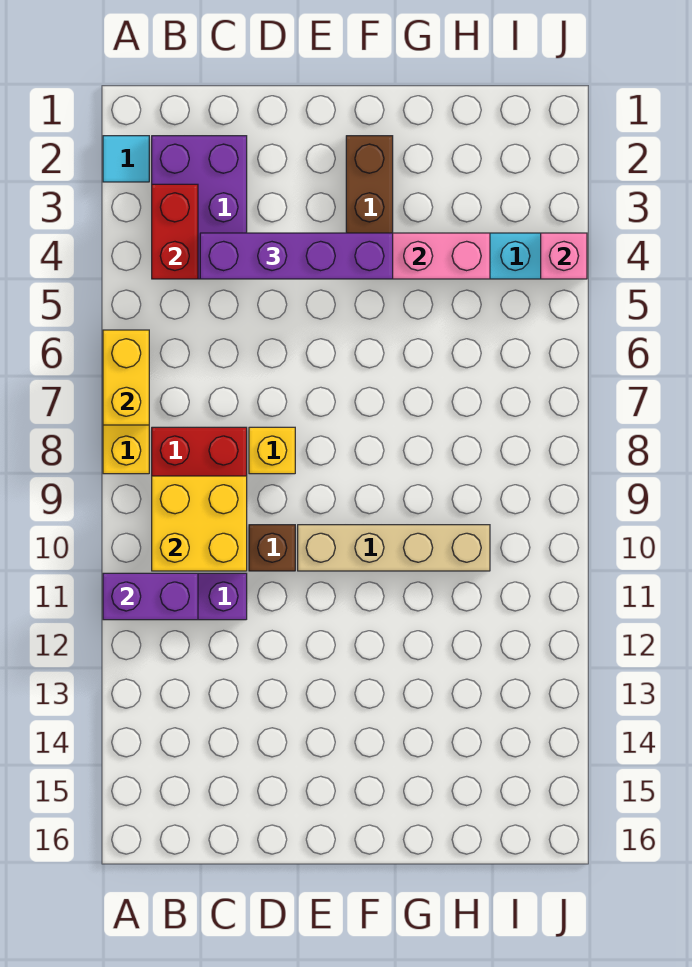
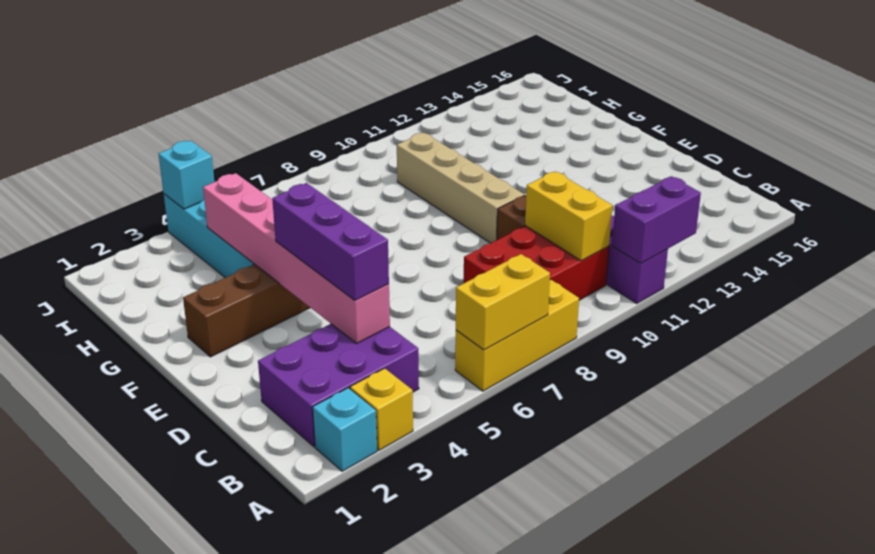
cyan 1x1 tile [103,136,149,182] -> cyan 1x1 brick [313,388,377,471]
purple 1x2 brick [103,573,198,620] -> purple 1x2 brick turned to [612,176,701,263]
red 1x2 brick [152,184,198,279] -> none
yellow 2x2 brick [152,476,247,571] -> yellow 1x2 brick [525,171,612,261]
purple 1x4 brick [200,233,393,279] -> purple 1x3 brick [272,183,389,300]
yellow 1x1 brick [249,427,295,474] -> yellow 1x1 brick moved to [350,368,413,450]
pink 1x1 brick [541,233,587,279] -> cyan 1x1 brick [159,141,214,209]

